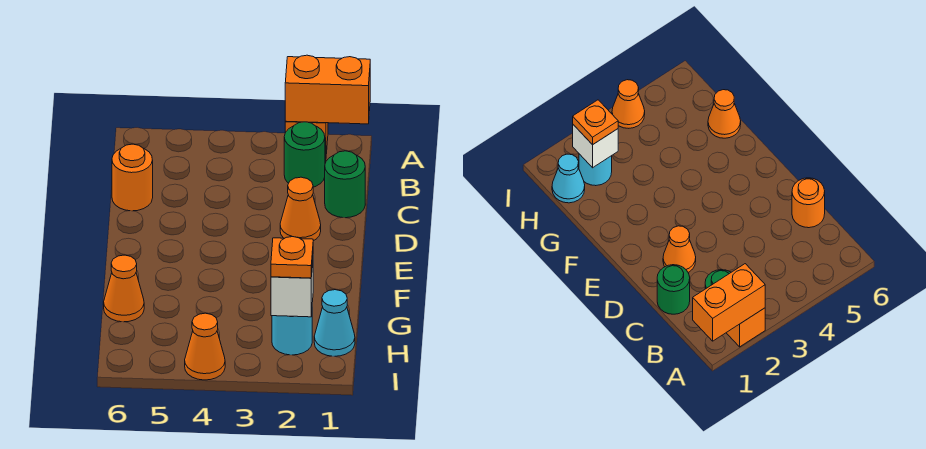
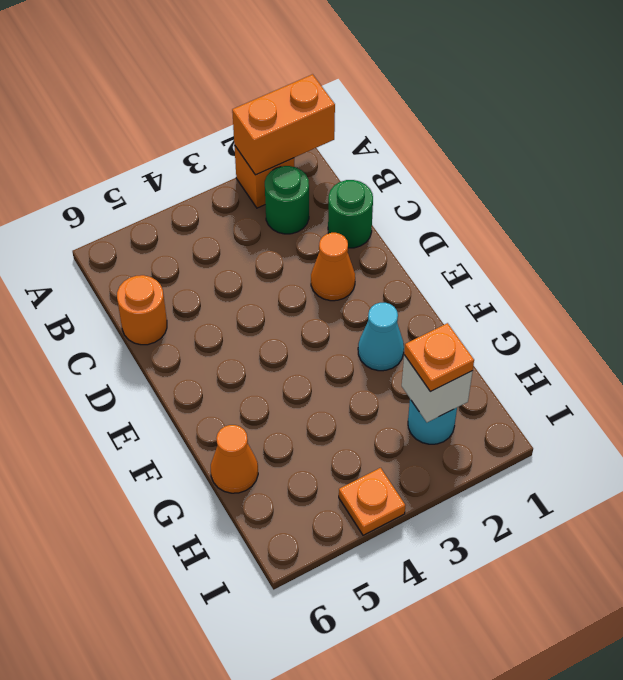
cyan 1x1 cone [314,290,355,356] -> cyan 1x1 cone moved to [358,303,404,371]
orange 1x1 cone [185,313,225,380] -> orange 1x1 plate [339,468,406,535]

